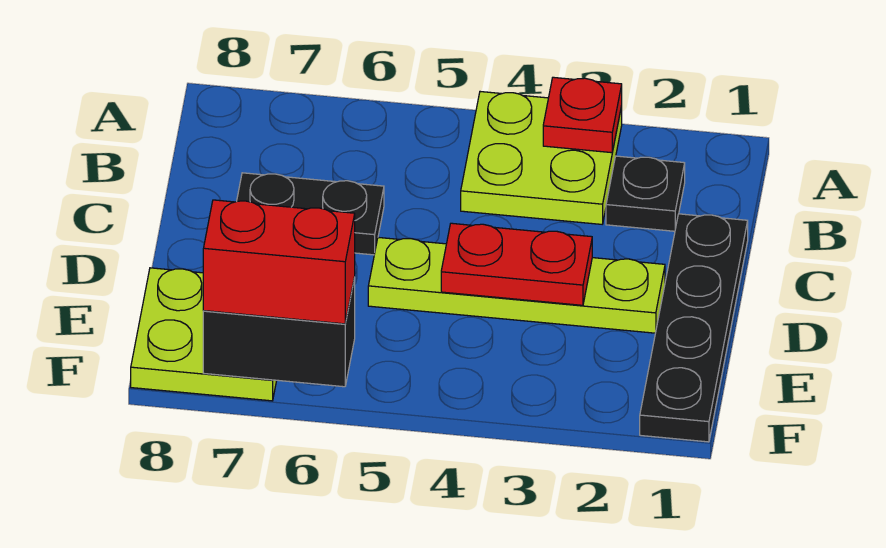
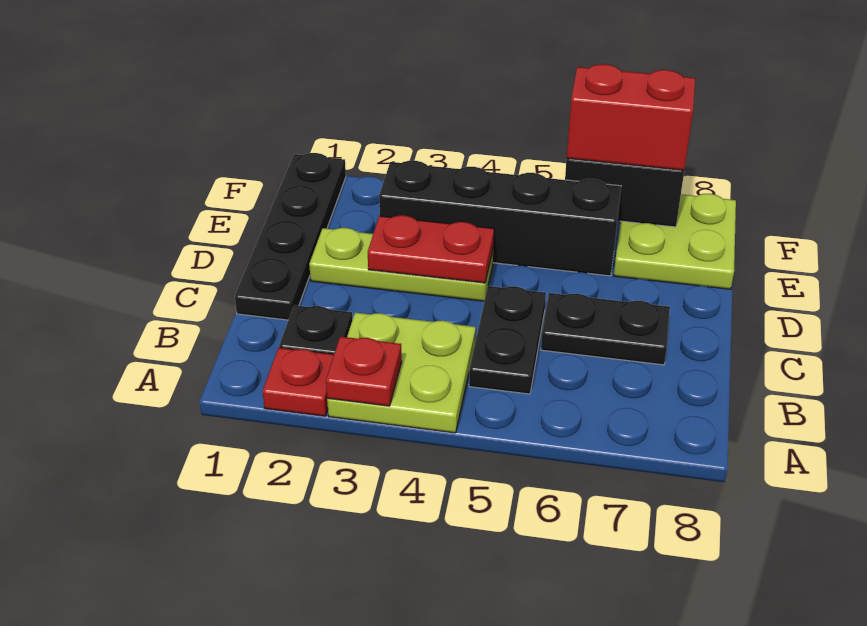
none -> red 1x1 plate [263,348,334,416]
none -> black 1x2 plate [469,286,546,394]
lime 1x4 plate [368,237,665,333] -> lime 1x3 plate [309,228,493,301]
none -> black 1x4 brick [379,161,621,276]

